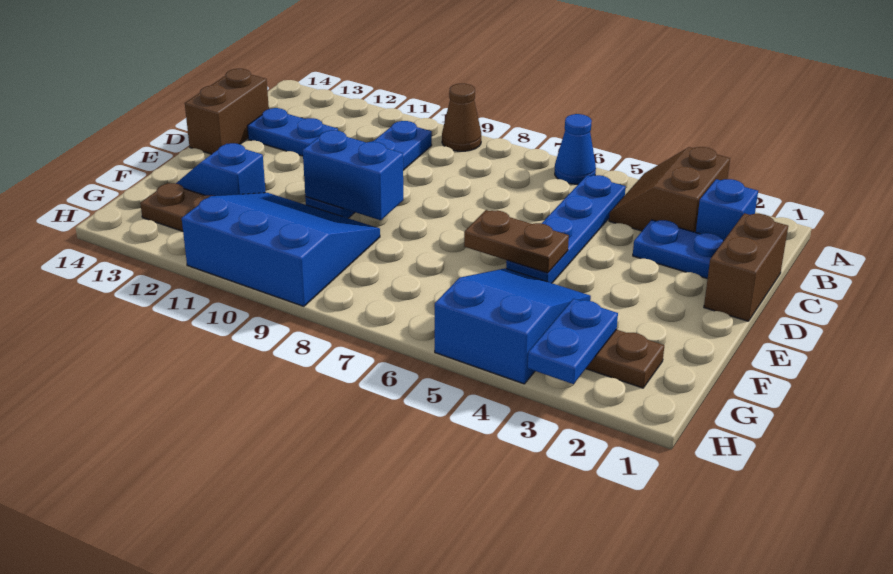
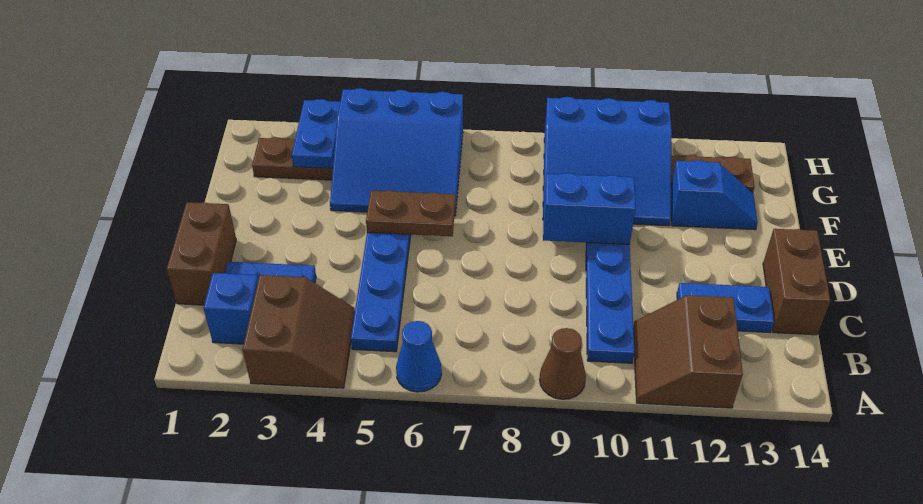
none -> brown 2x2 slope [633,295,743,408]
blue 2x3 slope [435,268,591,384] -> blue 3x3 slope [330,88,463,216]

